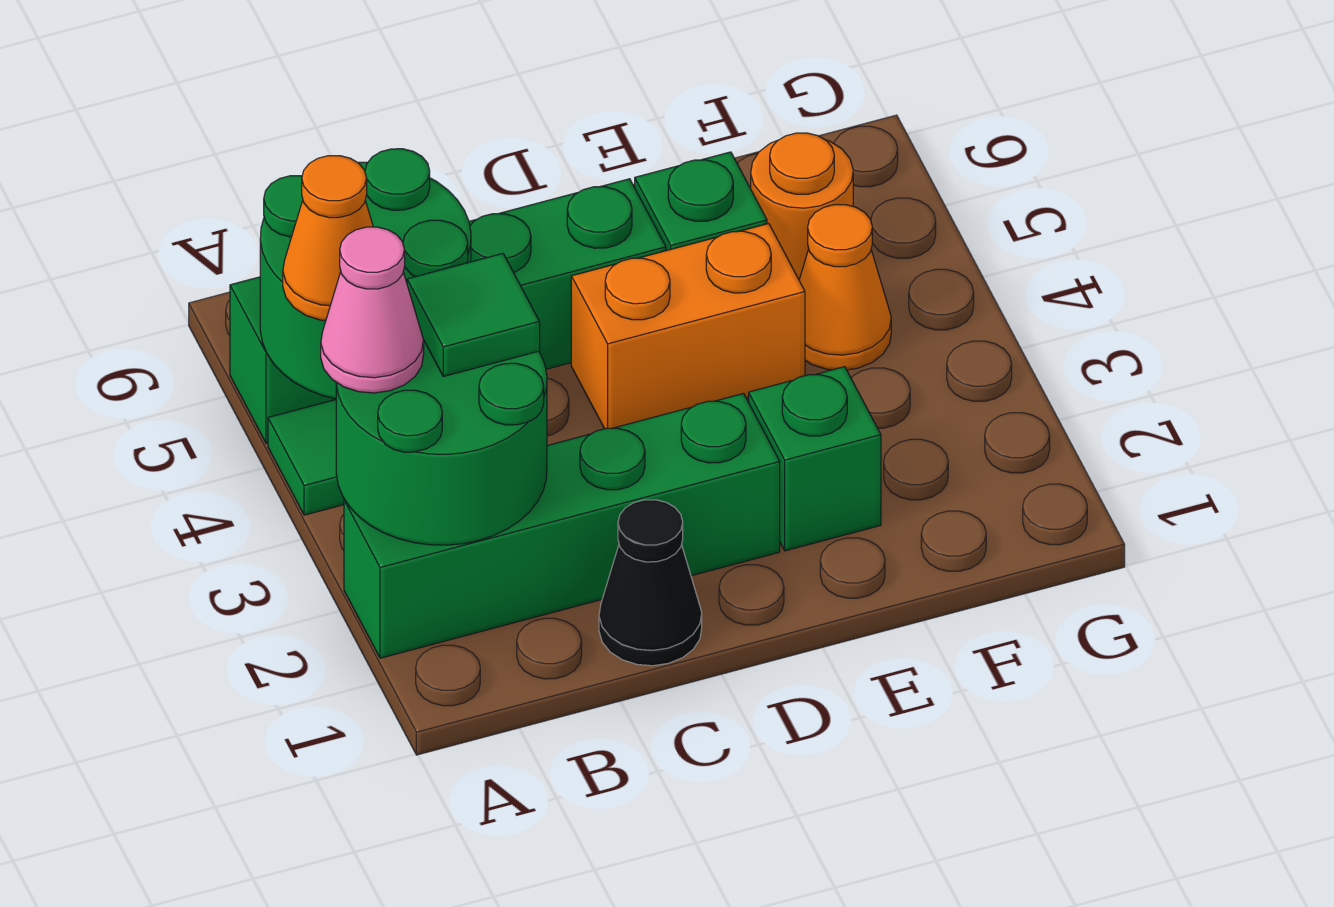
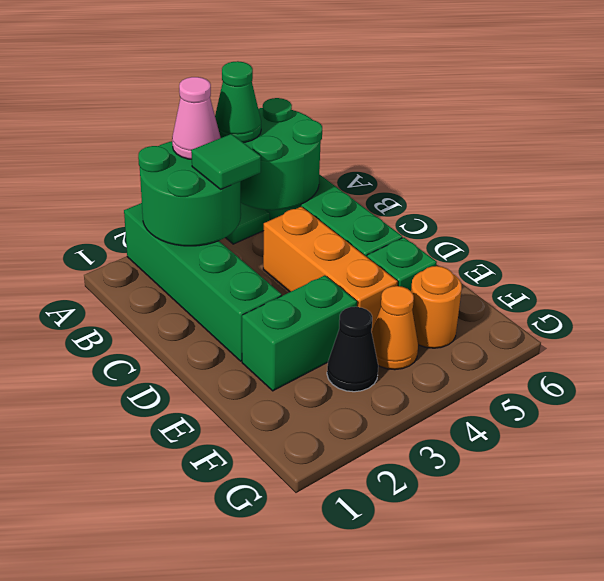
orange 1x1 cone [283,156,373,321] -> green 1x1 cone [215,61,261,143]
black 1x1 cone [599,500,702,666] -> black 1x1 cone moved to [327,307,378,392]
orange 1x2 brick [571,224,805,429] -> orange 1x3 brick [263,207,398,332]
green 1x1 brick [749,367,881,551] -> green 1x2 brick [242,275,357,391]

